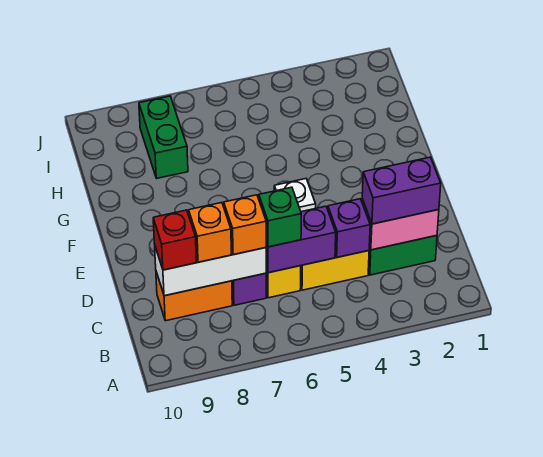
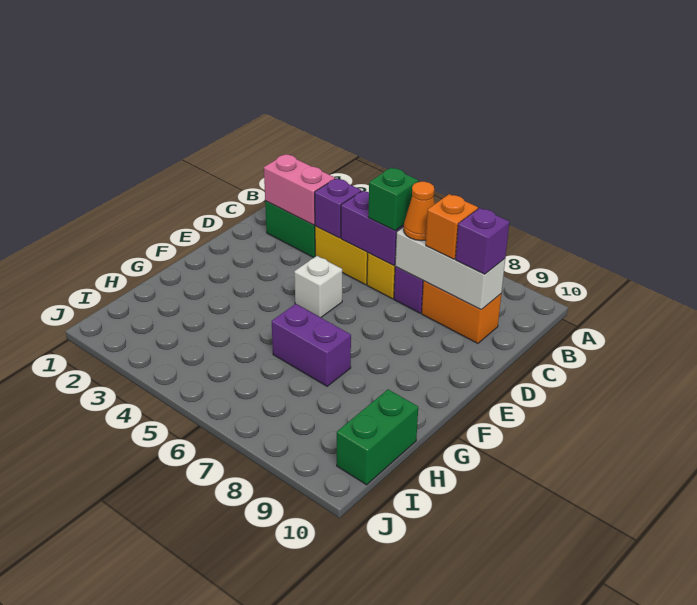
purple 1x2 brick [362,157,441,224] -> purple 1x2 brick moved to [272,304,351,386]
orange 1x1 brick [224,195,266,255] -> orange 1x1 cone [404,182,435,241]
red 1x1 brick [153,210,196,270] -> purple 1x1 brick [455,208,509,274]
green 1x2 brick [139,96,188,178] -> green 1x2 brick moved to [337,389,418,485]

